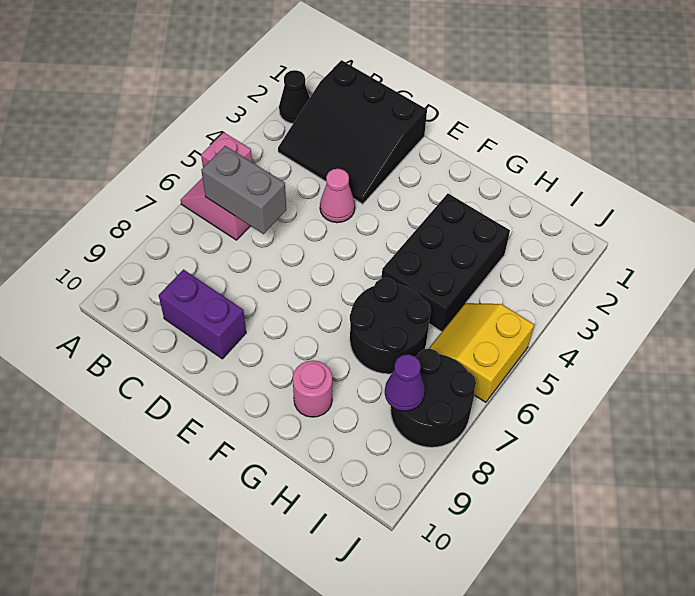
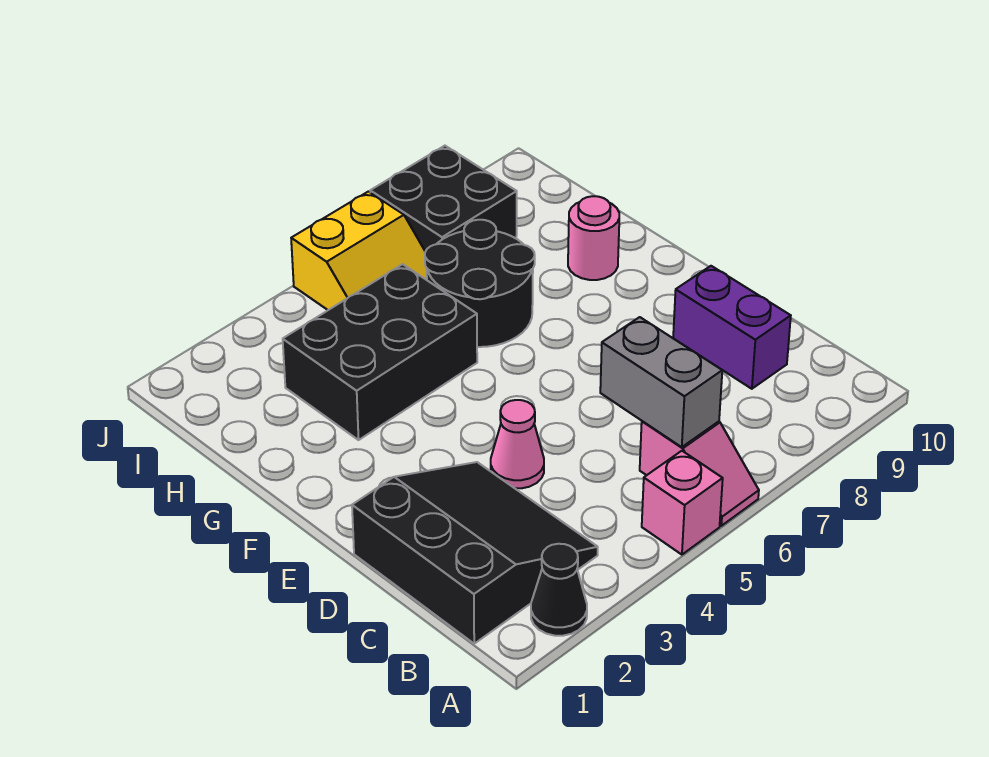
black 2x2 round brick [391,349,476,447] -> black 2x2 brick [370,146,517,251]
purple 1x1 cone [385,354,425,411] -> none

